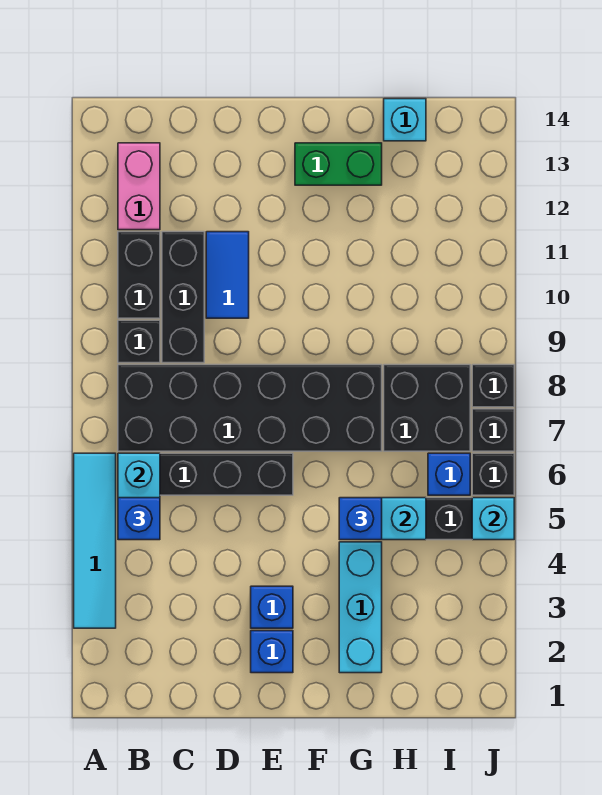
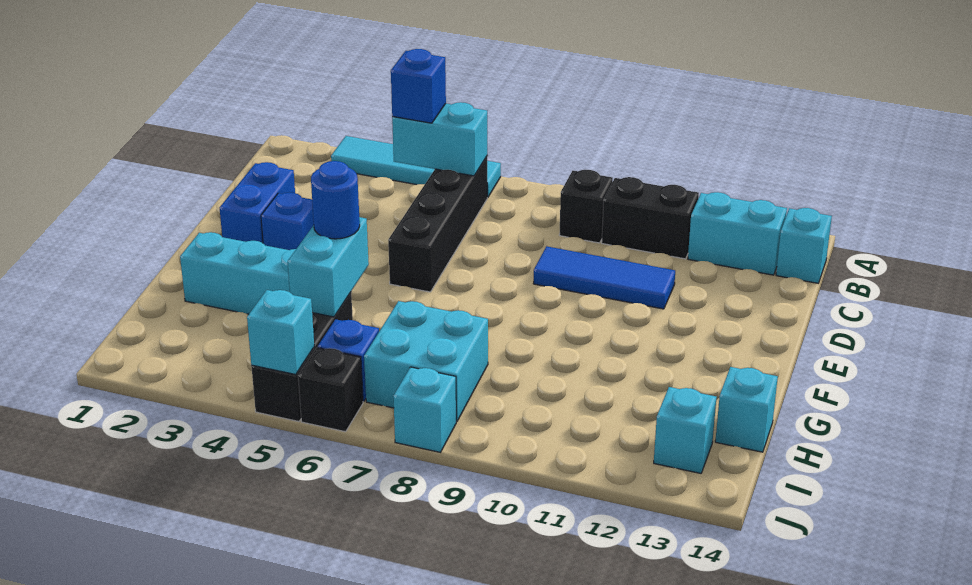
black 2x6 brick [118,365,382,451] -> none
pink 1x2 brick [118,143,160,230] -> cyan 1x2 brick [688,192,787,275]
none -> cyan 1x1 brick [776,208,832,283]
black 1x3 brick [162,232,204,363] -> none
blue 1x2 tile [206,232,249,318] -> blue 1x3 tile [533,246,675,309]
blue 1x1 brick [251,631,293,673] -> blue 1x2 brick [220,162,295,243]
green 1x2 brick [295,143,382,185] -> none
blue 1x1 brick [339,498,382,540] -> blue 1x1 round brick [311,161,360,239]
black 2x2 brick [384,365,470,451] -> cyan 2x2 brick [364,301,488,421]
none -> cyan 1x1 brick [654,387,717,473]
black 1x1 brick [472,409,514,451] -> none
black 1x1 brick [472,365,514,407] -> cyan 1x1 brick [393,367,456,452]

